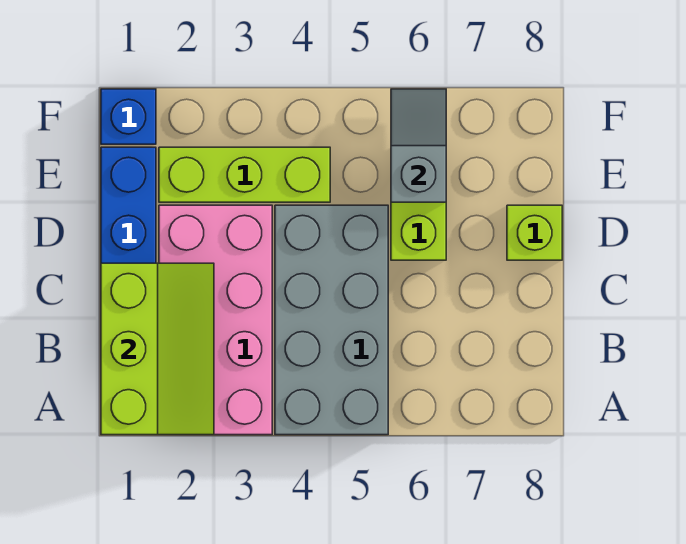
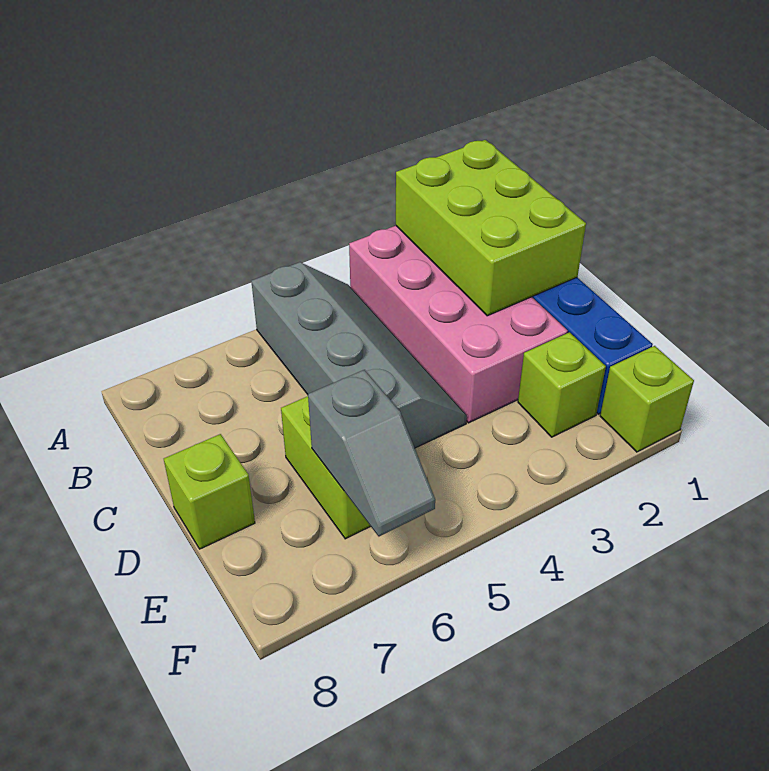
lime 2x3 slope [101,263,214,435] -> lime 2x3 brick [396,140,586,316]
grey 2x4 brick [275,205,388,435] -> grey 2x4 slope [251,262,467,448]
lime 1x3 brick [159,147,330,202] -> lime 1x1 brick [518,332,606,437]
blue 1x1 brick [101,89,156,144] -> lime 1x1 brick [600,346,694,452]

